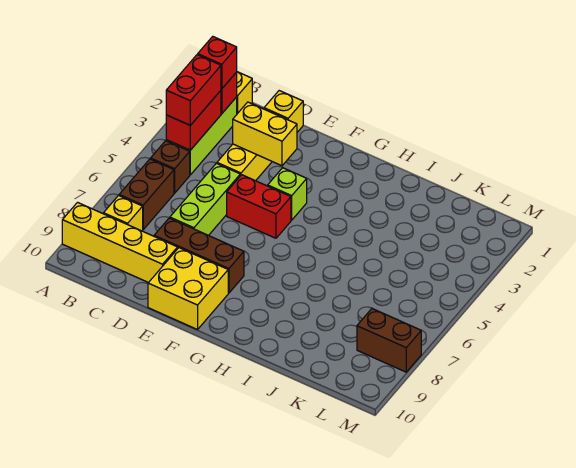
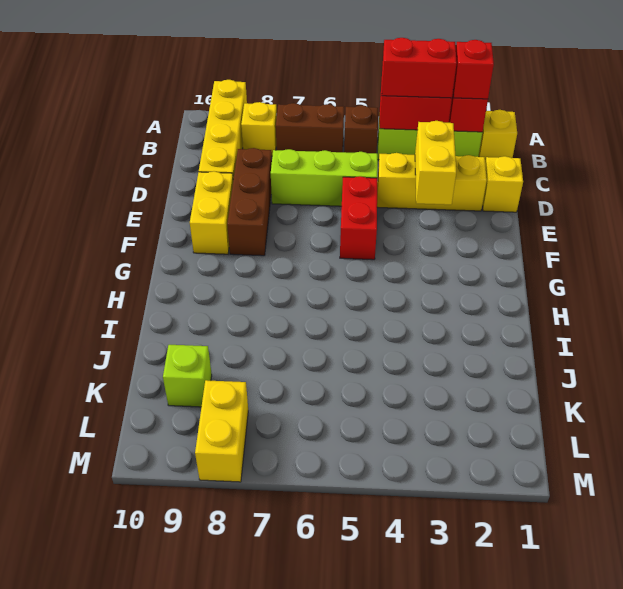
yellow 2x2 brick [148,248,228,330] -> yellow 1x2 brick [190,171,233,254]
lime 1x1 brick [268,168,307,220] -> lime 1x1 brick moved to [163,345,212,407]
brown 1x2 brick [357,309,421,372] -> yellow 1x2 brick [195,380,248,482]

